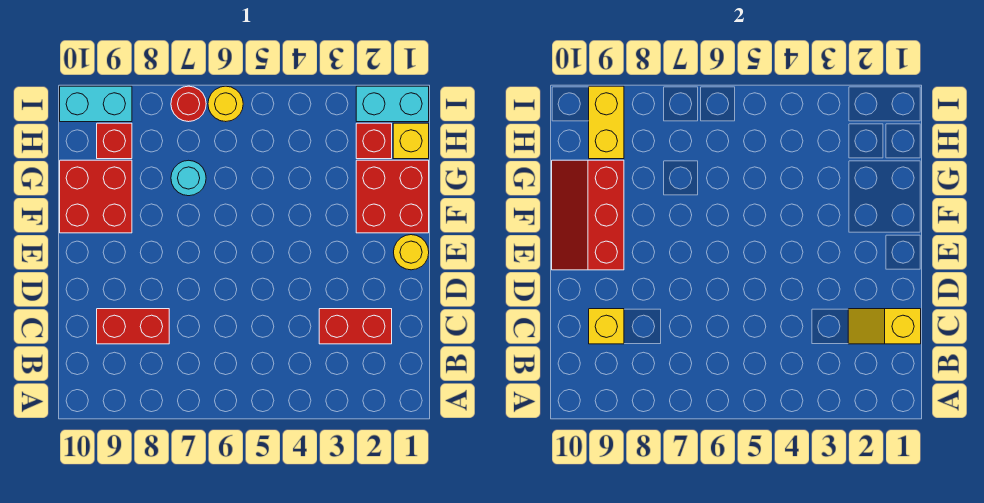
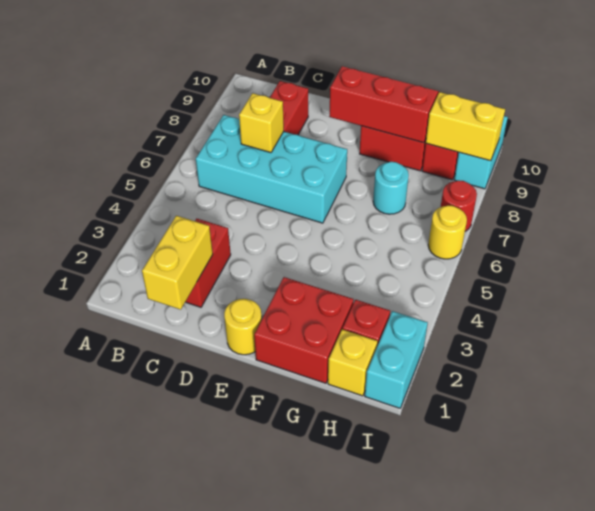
none -> cyan 2x4 brick [196,115,347,223]
yellow 1x2 slope [848,309,921,344] -> yellow 1x2 brick [142,216,213,310]
yellow 1x1 brick [589,309,624,344] -> yellow 1x1 brick moved to [239,93,284,153]

